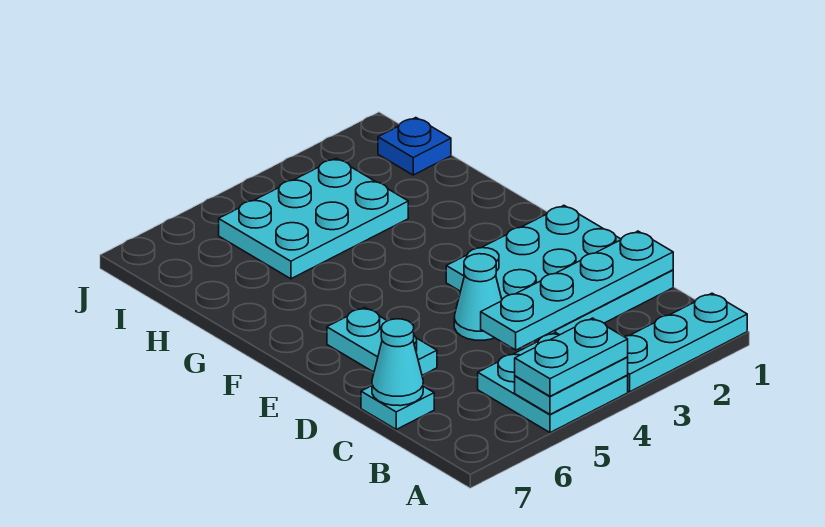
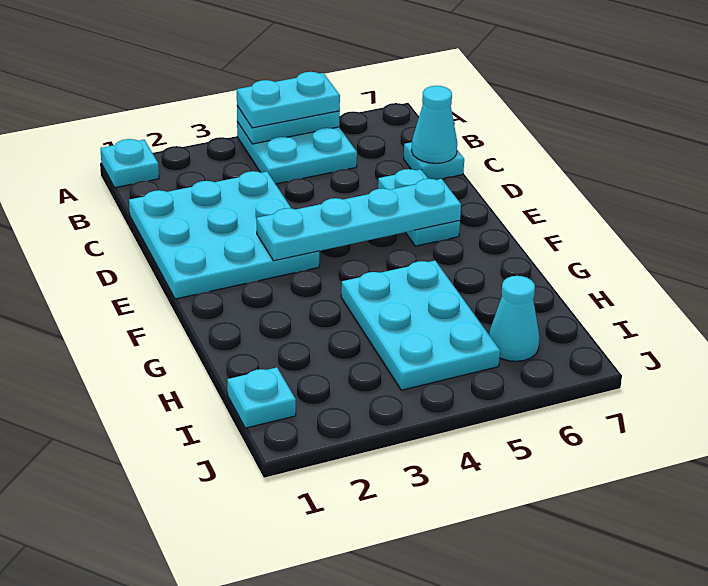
cyan 1x3 plate [624,293,747,392] -> cyan 1x1 plate [101,139,159,188]
cyan 1x4 plate [481,231,673,350] -> cyan 1x4 plate moved to [257,179,461,261]
cyan 1x1 cone [454,254,502,340] -> cyan 1x1 cone moved to [489,276,539,361]
cyan 2x3 plate [219,158,408,279] -> cyan 2x3 plate turned to [341,261,500,390]
blue 1x1 plate [378,118,451,175] -> cyan 1x1 plate [227,368,296,428]

